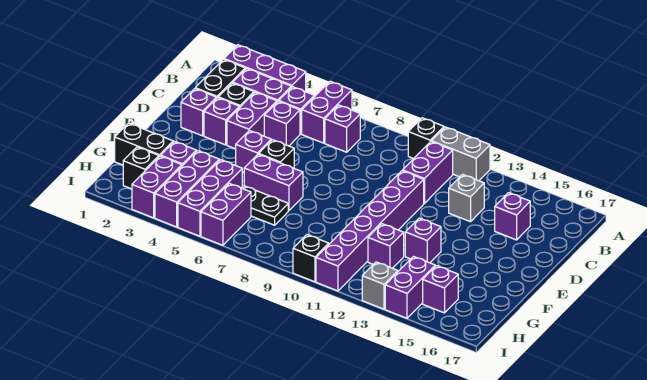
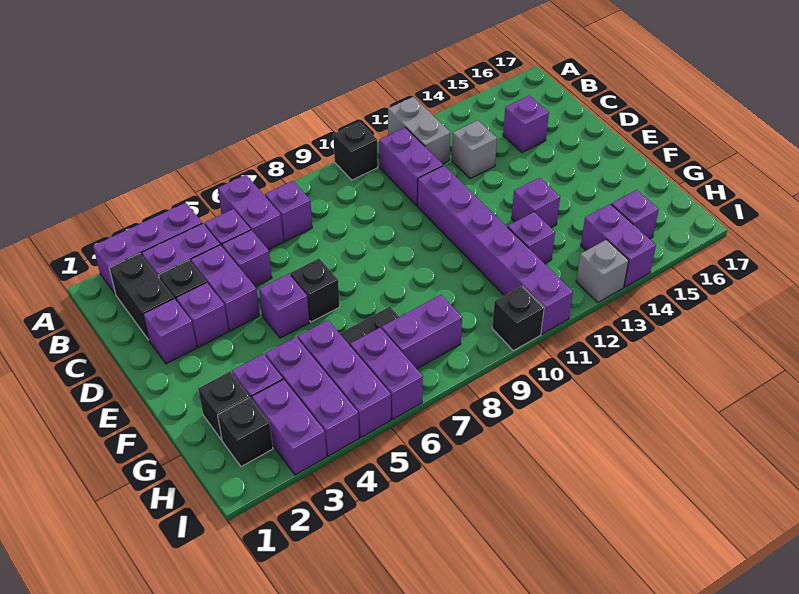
grey 1x2 brick [431,127,490,181] -> grey 1x2 brick turned to [388,97,451,164]
purple 1x2 brick [244,154,303,211] -> purple 1x2 brick moved to [382,295,462,369]
black 1x2 brick [115,123,173,165] -> black 1x1 brick [198,372,249,440]

